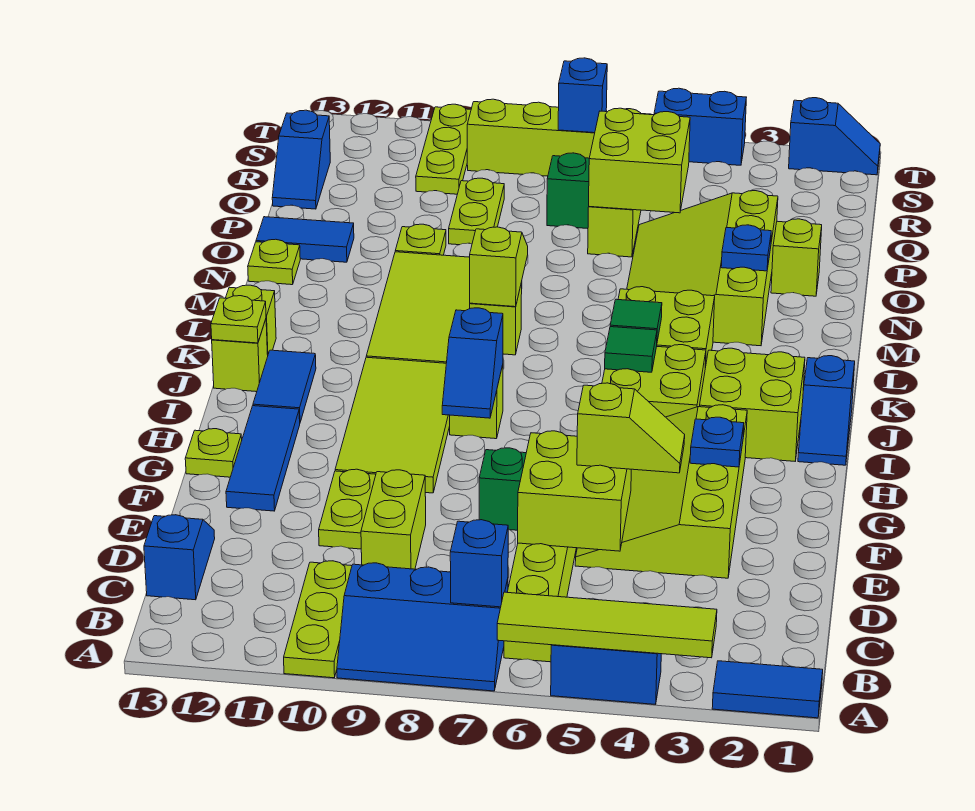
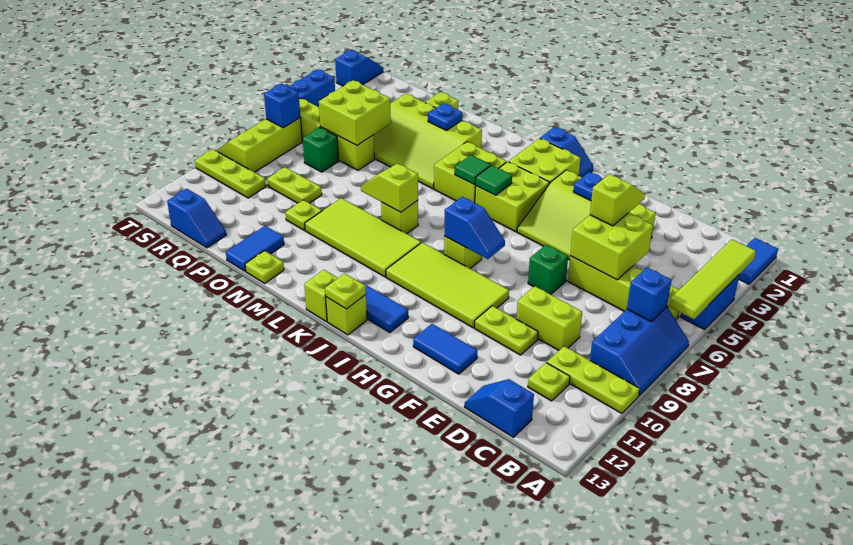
blue 1x3 tile [226,406,300,511] -> blue 1x2 tile [413,324,477,374]
lime 1x1 plate [185,429,242,477] -> lime 1x1 plate moved to [528,363,570,401]

